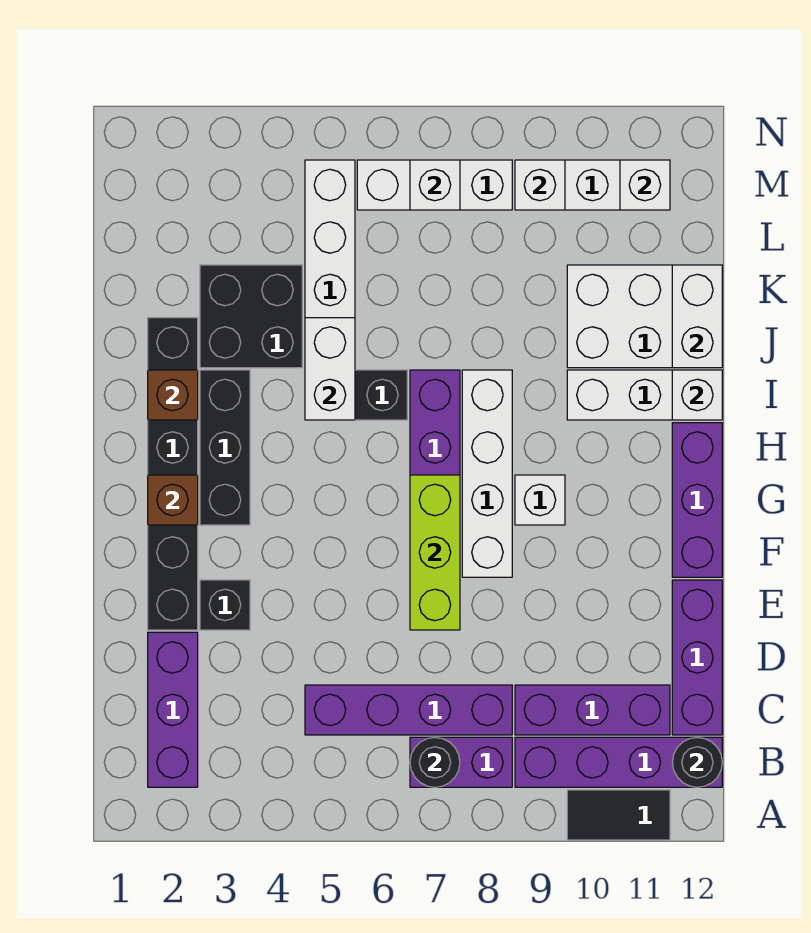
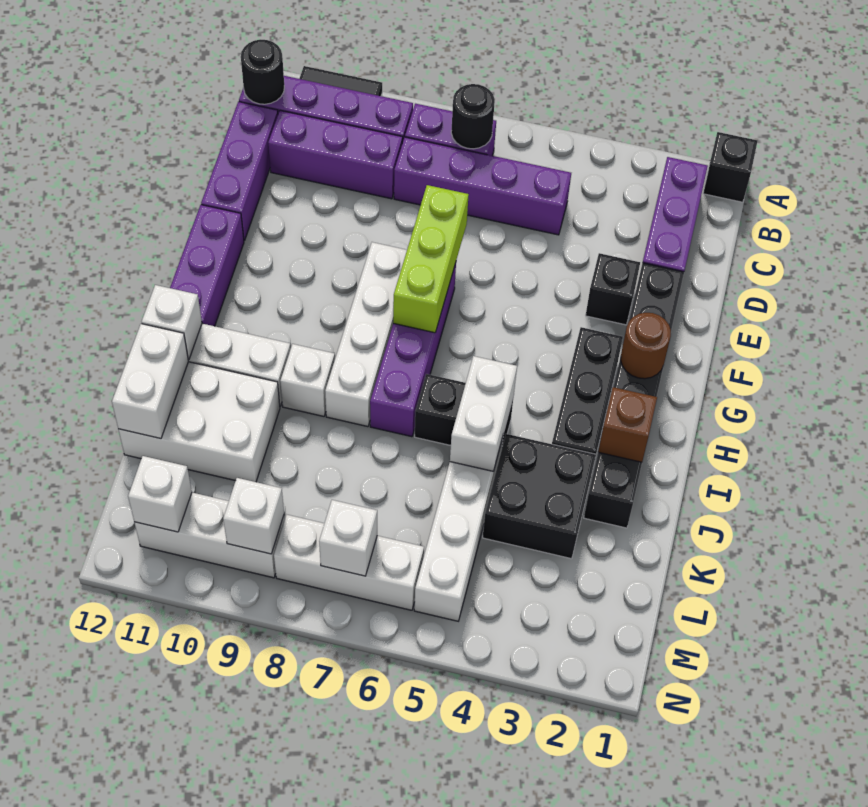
none -> black 1x1 brick [703,132,757,202]
brown 1x1 brick [148,475,198,525] -> brown 1x1 round brick [621,313,671,379]
white 1x1 brick [515,475,565,525] -> white 1x1 brick moved to [280,344,335,416]

